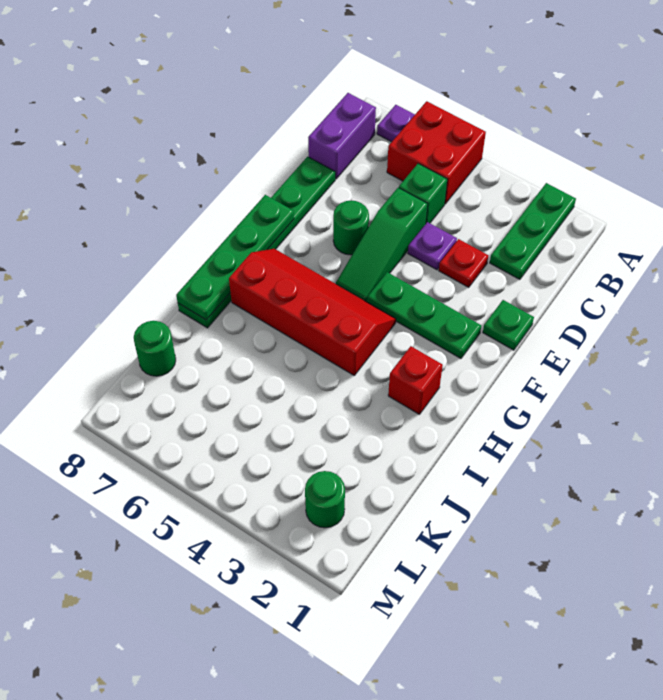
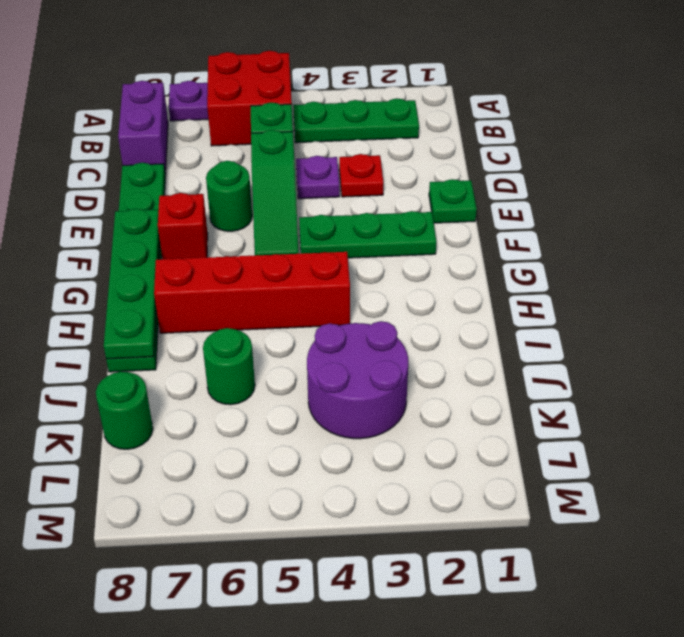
green 1x3 plate [490,183,576,280] -> green 1x3 plate turned to [293,98,419,143]
red 1x1 brick [388,346,443,414] -> red 1x1 brick moved to [158,193,208,259]
none -> purple 2x2 round brick [307,321,408,439]
green 1x1 round brick [305,471,345,528] -> green 1x1 round brick moved to [203,328,255,405]

